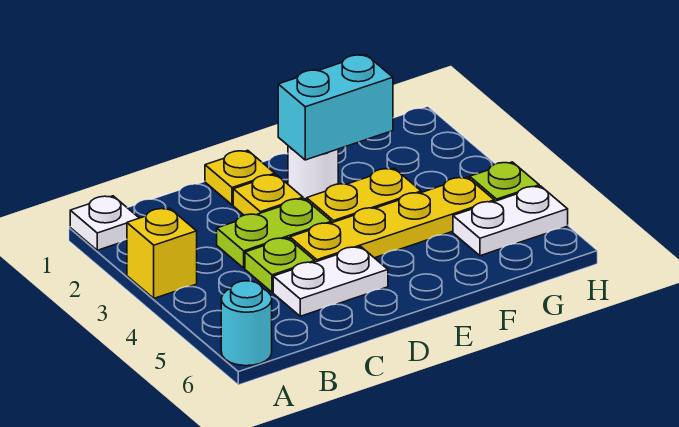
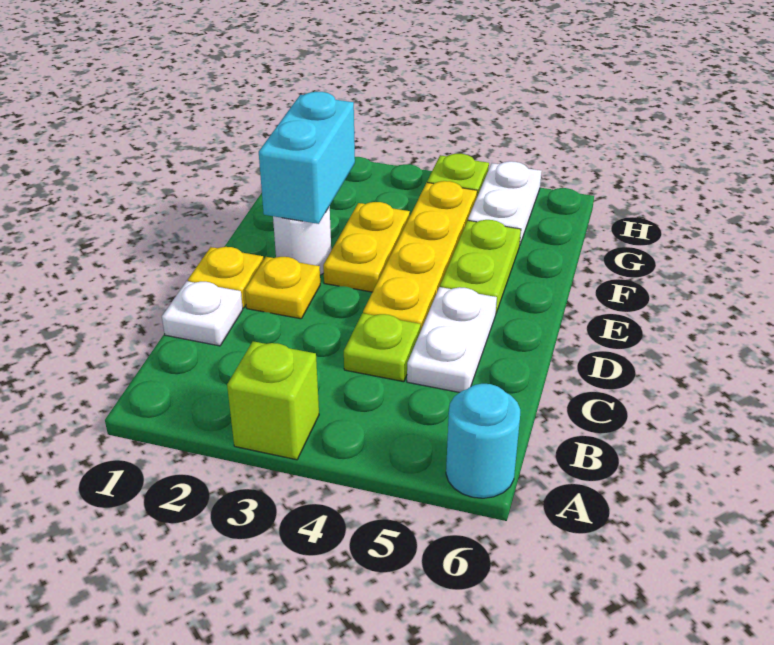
white 1x1 plate [70,196,139,250] -> white 1x1 plate moved to [162,281,243,346]
yellow 1x1 brick [127,208,197,298] -> lime 1x1 brick [227,341,319,460]
lime 1x2 plate [217,199,331,268] -> lime 1x2 plate moved to [440,220,521,313]

